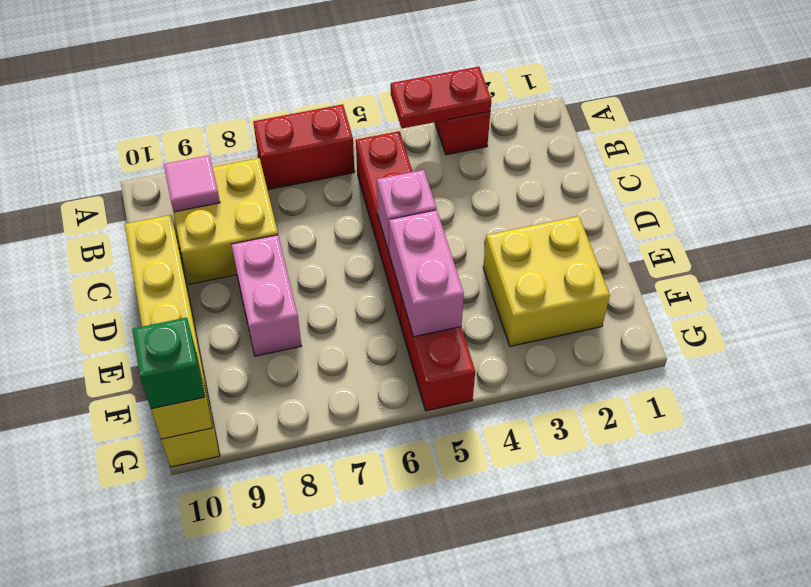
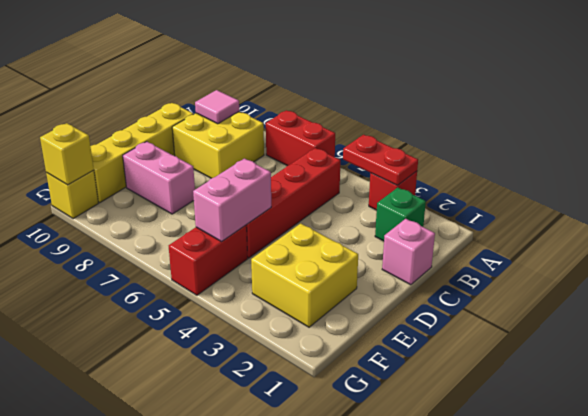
pink 1x1 brick [377,170,436,251] -> pink 1x1 brick moved to [382,219,435,285]
pink 1x2 brick [231,235,301,356] -> pink 1x2 brick turned to [123,141,195,214]
green 1x1 brick [132,317,205,409] -> green 1x1 brick moved to [375,187,426,241]

